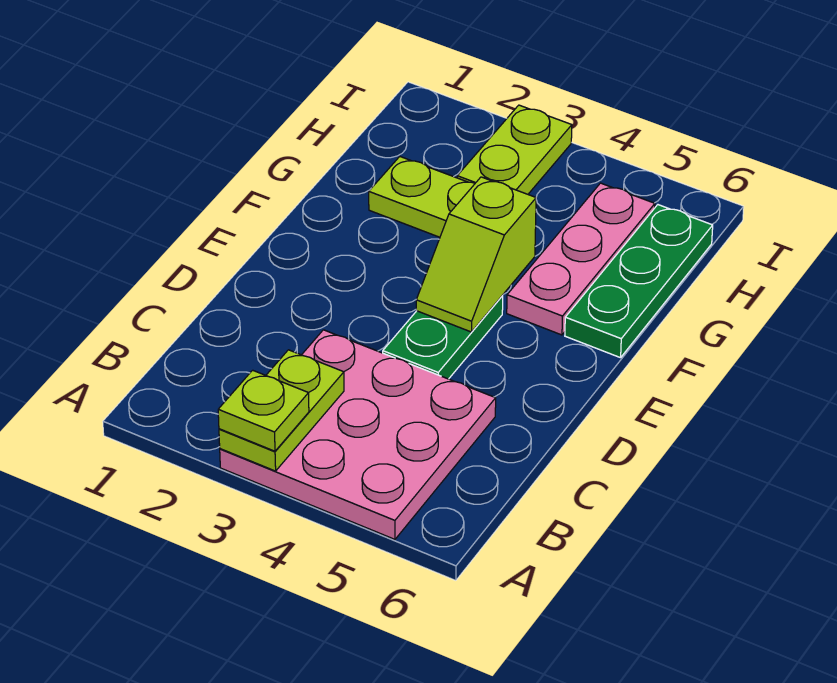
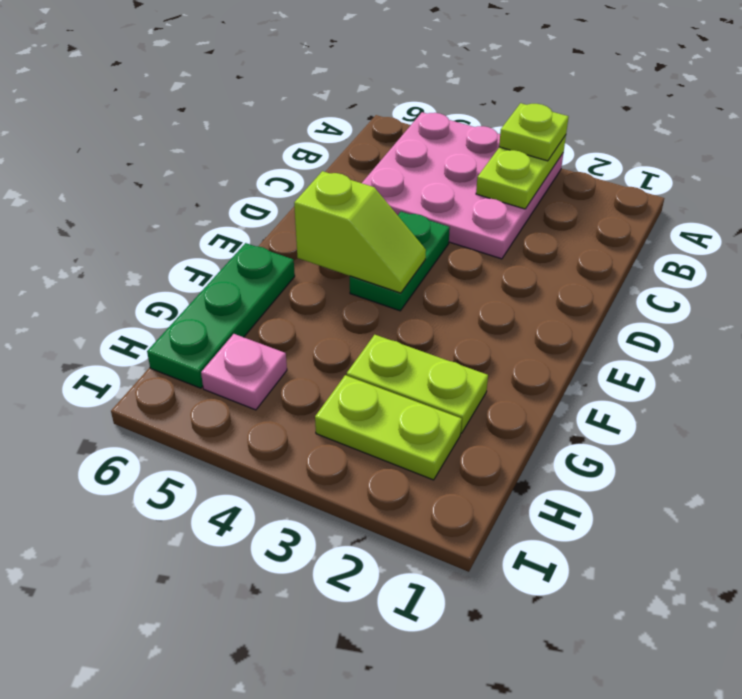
lime 1x2 slope [416,177,536,332] -> lime 1x2 slope turned to [294,171,426,293]
pink 1x3 plate [507,183,655,335] -> pink 1x1 plate [201,334,287,410]
lime 1x2 plate [457,105,572,194] -> lime 1x2 plate turned to [315,375,462,480]

